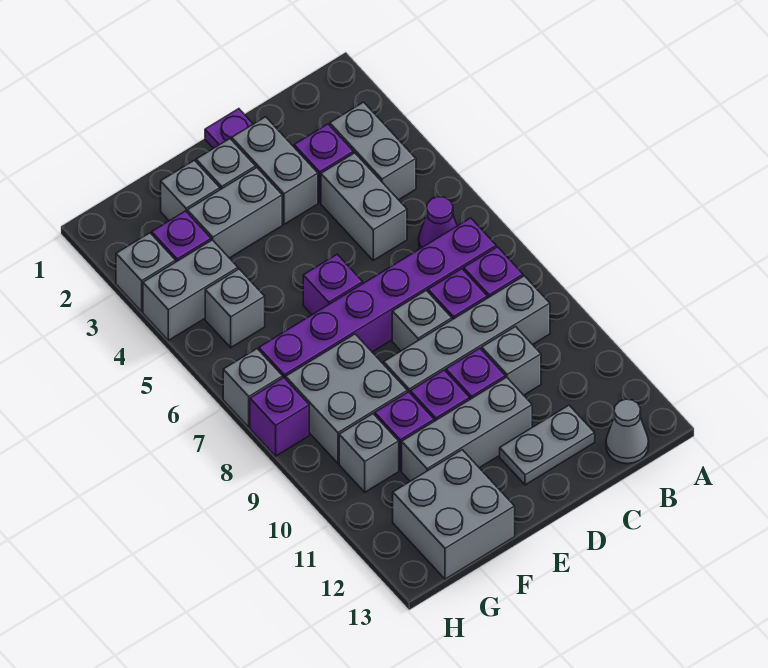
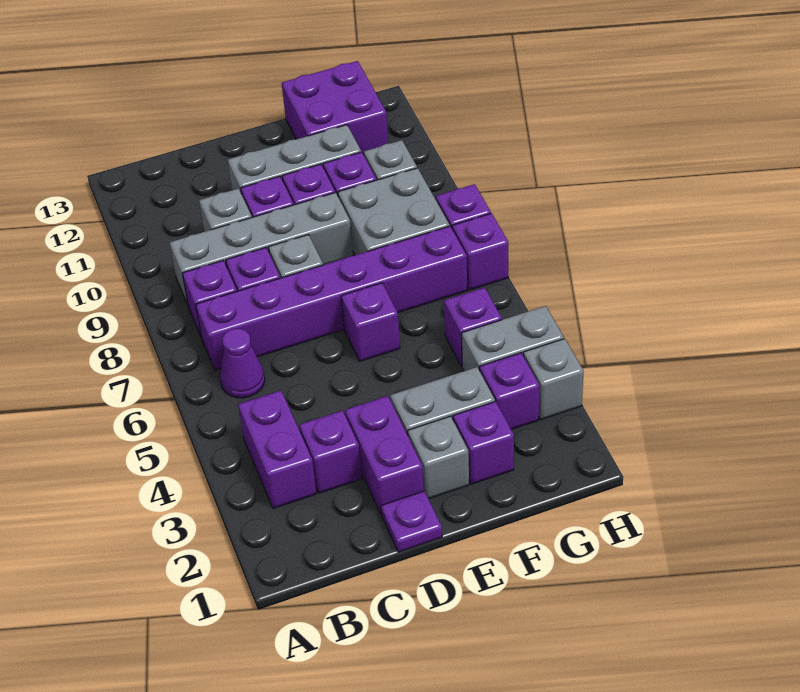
grey 1x2 brick [330,102,416,200] -> purple 1x2 brick [238,391,316,508]
grey 1x1 cone [606,399,649,464] -> none
grey 1x2 brick [321,153,407,260] -> none
grey 1x2 plate [500,405,595,485] -> none
grey 1x2 brick [232,117,318,224] -> purple 1x2 brick [345,396,424,515]
grey 1x1 brick [161,160,220,221] -> purple 1x1 brick [453,401,514,484]
grey 2x2 brick [393,450,515,579] -> purple 2x2 brick [282,61,388,155]
grey 1x1 brick [205,269,265,348] -> purple 1x1 brick [444,288,502,366]
grey 1x1 brick [223,349,283,427] -> purple 1x1 brick [452,213,508,290]

